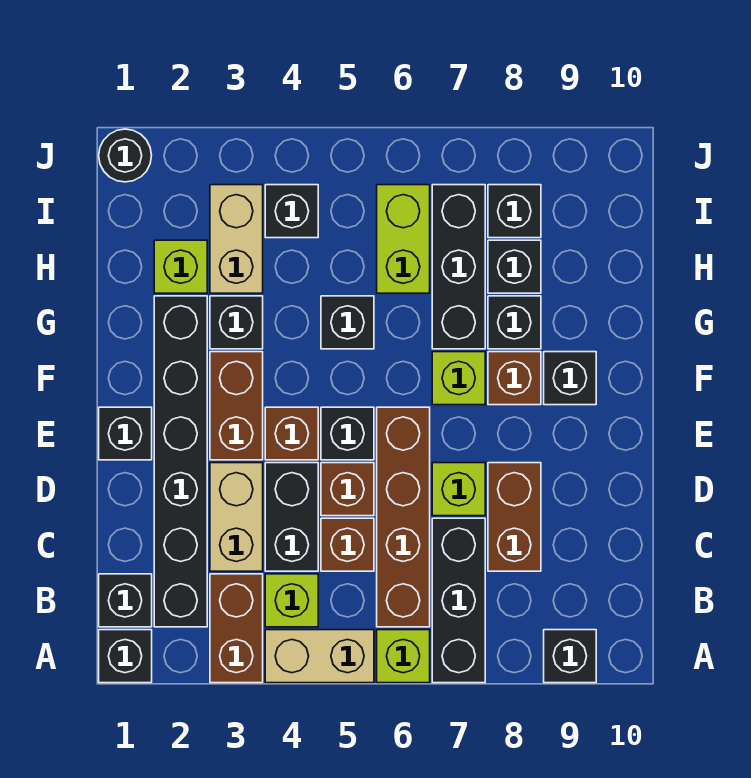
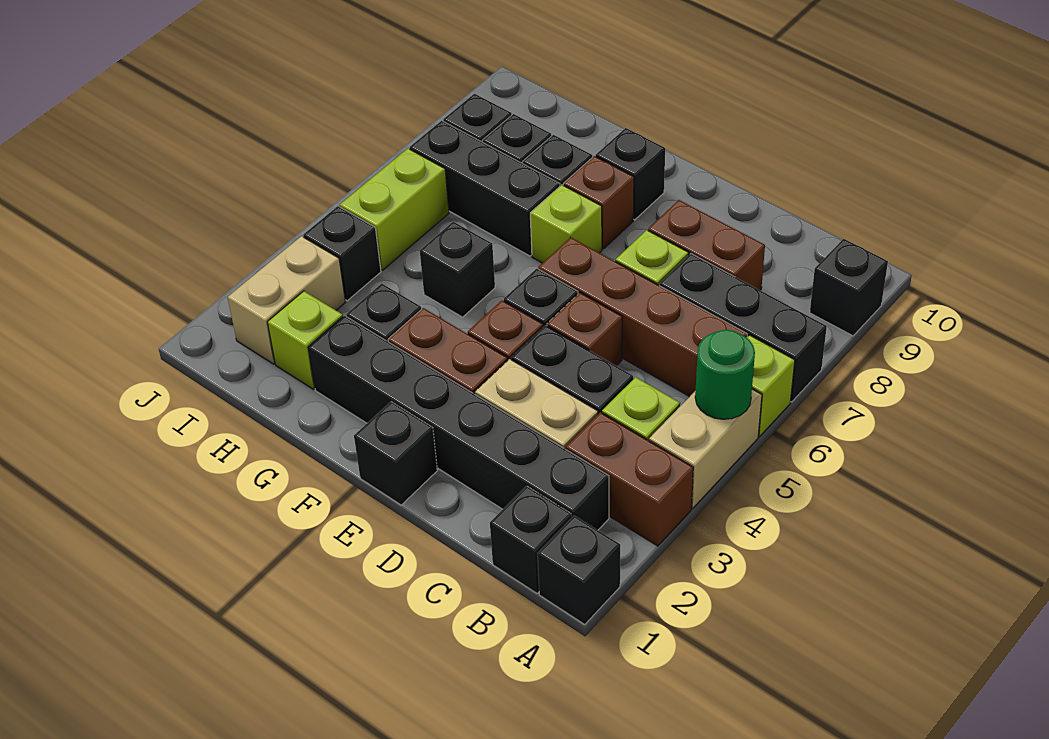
none -> green 1x1 round brick [695,330,755,419]
brown 1x1 brick [321,518,374,571] -> none
tan 1x2 brick [210,185,263,293] -> tan 1x2 brick turned to [228,236,345,364]
lime 1x2 brick [377,185,430,293] -> lime 1x2 brick turned to [340,149,449,270]
black 1x1 round brick [99,129,152,182] -> none

